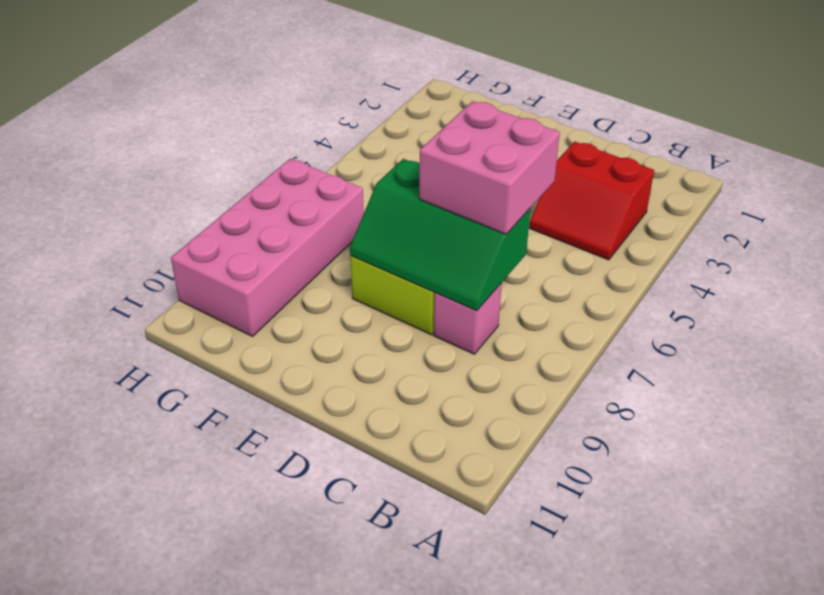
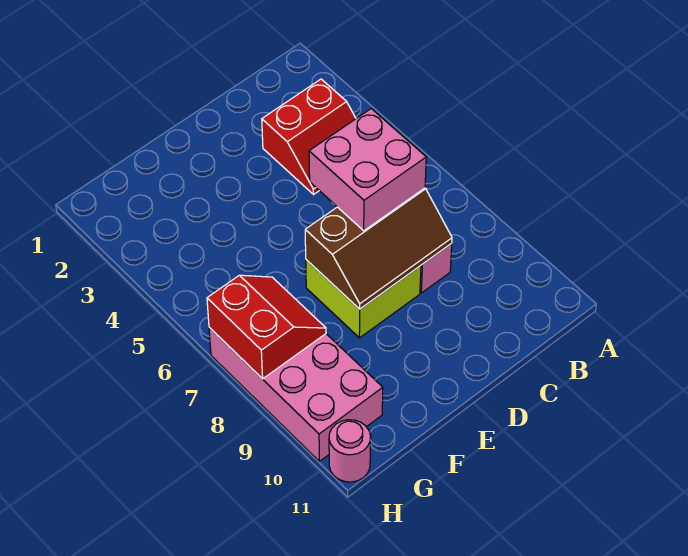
green 2x3 slope [350,159,530,311] -> brown 2x3 slope [305,188,452,309]
none -> red 2x2 slope [207,275,326,379]
none -> pink 1x1 round brick [329,420,371,482]

